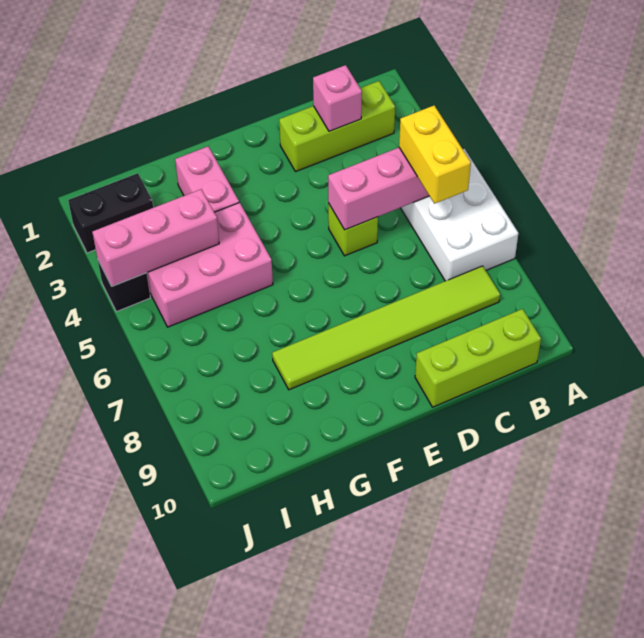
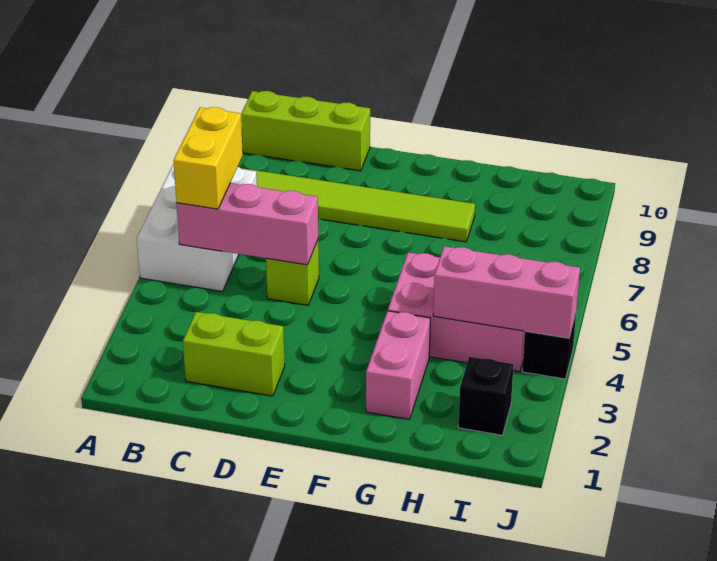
lime 1x3 brick [279,81,395,172] -> lime 1x2 brick [183,312,285,396]
pink 1x1 brick [313,65,362,131] -> none
black 1x2 brick [68,173,153,253] -> black 1x1 brick [458,357,514,435]

